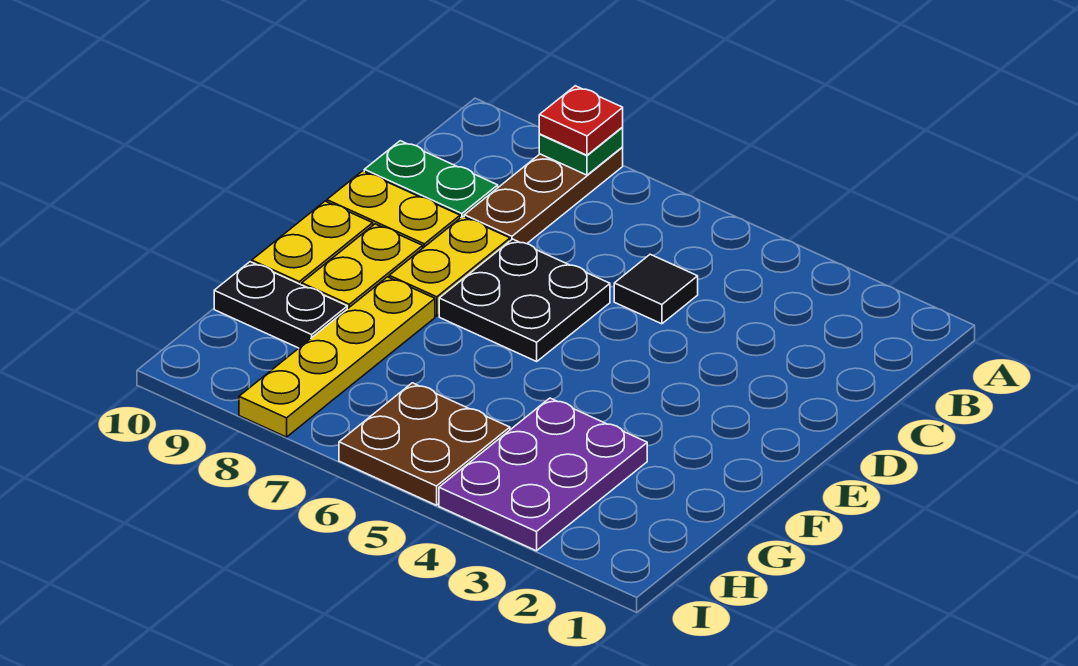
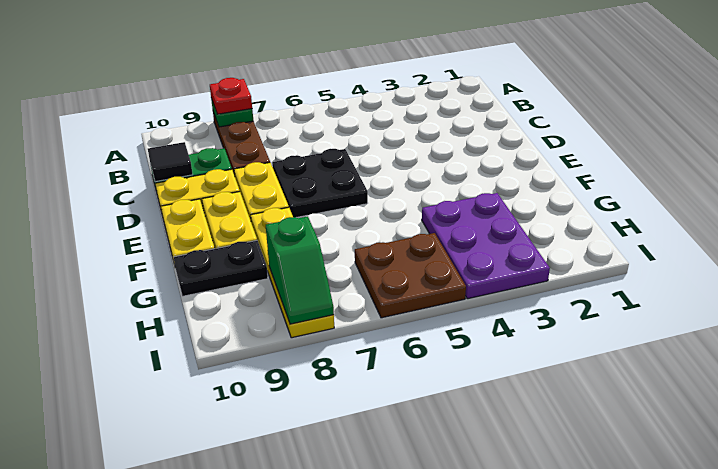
black 1x1 tile [614,254,698,324] -> black 1x1 tile moved to [148,142,193,182]
none -> green 1x2 slope [266,216,334,324]

